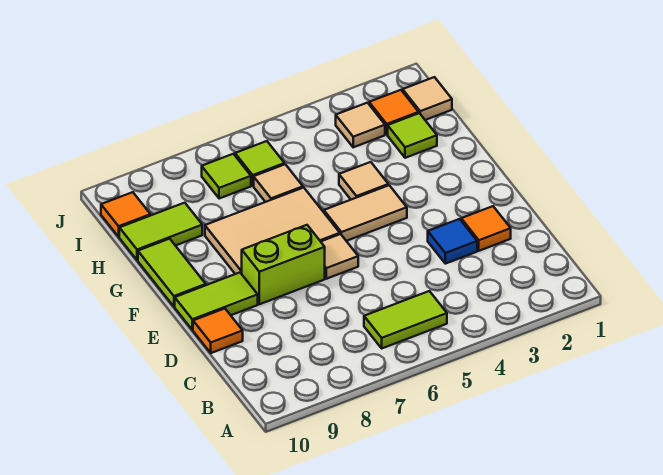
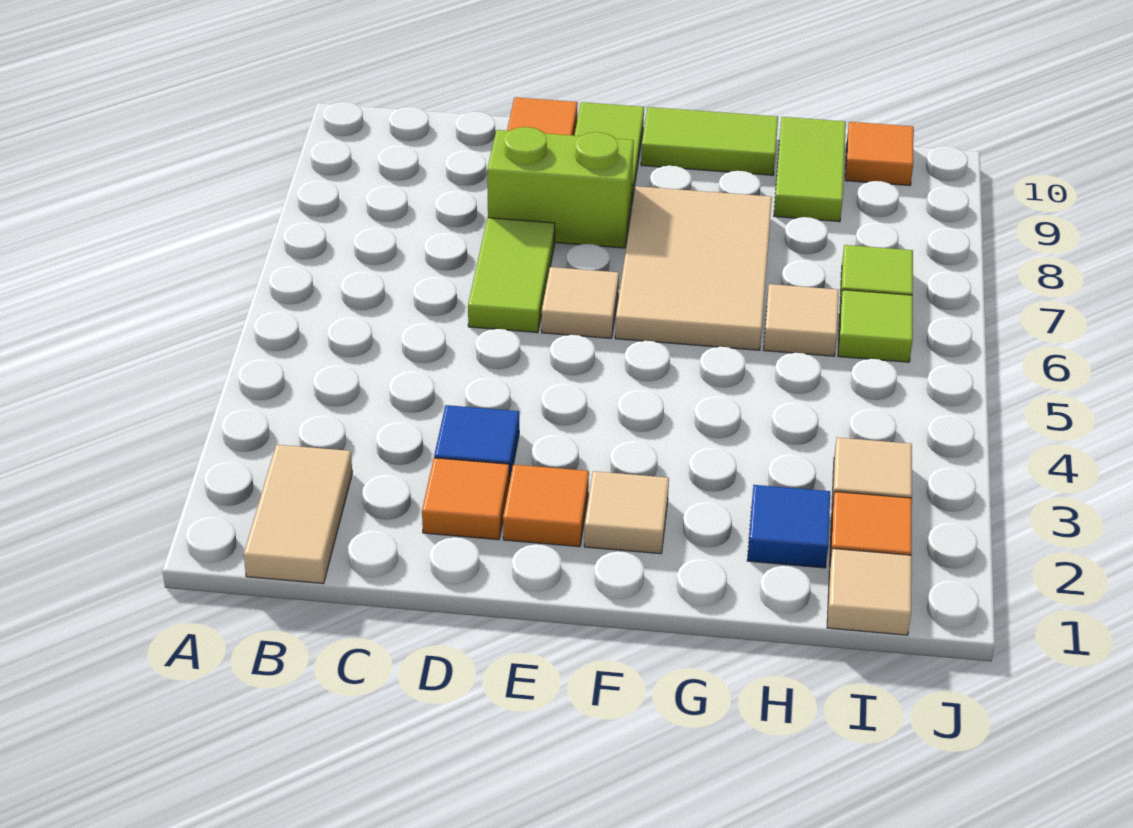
lime 1x2 tile [364,291,447,348] -> lime 1x2 tile moved to [468,218,555,333]
none -> orange 1x1 tile [503,465,589,547]
lime 1x2 brick [242,225,325,304] -> lime 1x2 brick turned to [487,127,634,248]
tan 1x2 tile [324,185,407,241] -> tan 1x2 tile moved to [244,445,352,584]
tan 1x1 tile [339,162,388,200] -> tan 1x1 tile moved to [584,471,669,554]
lime 1x1 tile [388,113,437,158] -> blue 1x1 tile [747,485,830,568]

